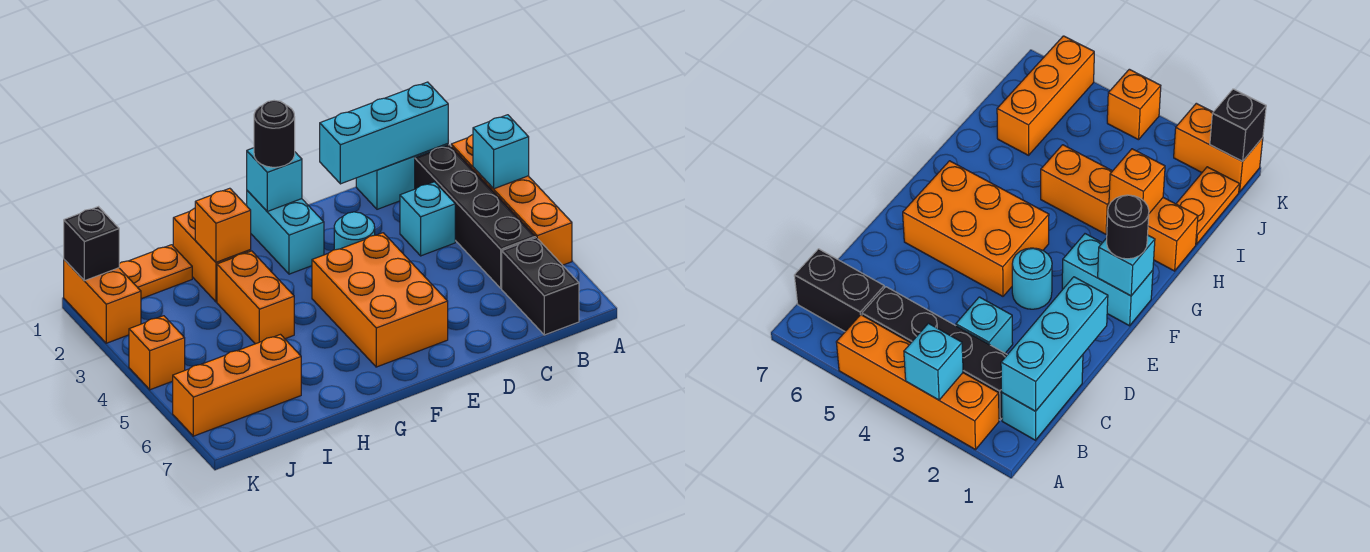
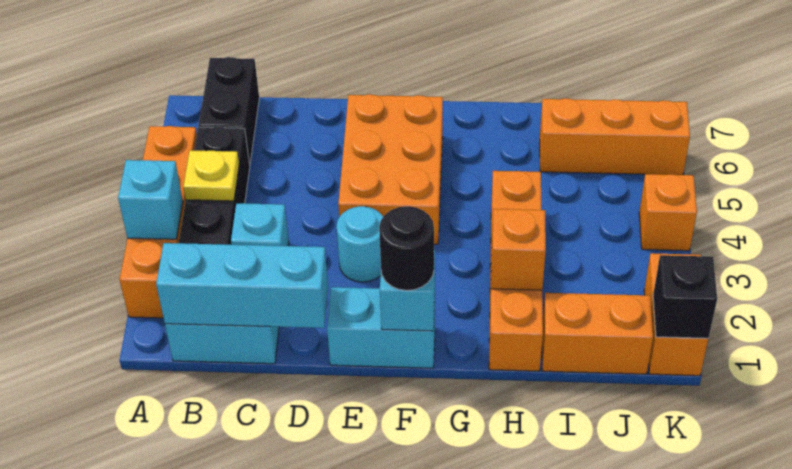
none -> yellow 1x1 plate [183,151,239,201]
cyan 1x2 brick [247,191,324,274] -> cyan 1x2 brick turned to [327,287,435,368]
orange 1x2 plate [119,245,192,299] -> orange 1x2 brick [542,293,653,374]

